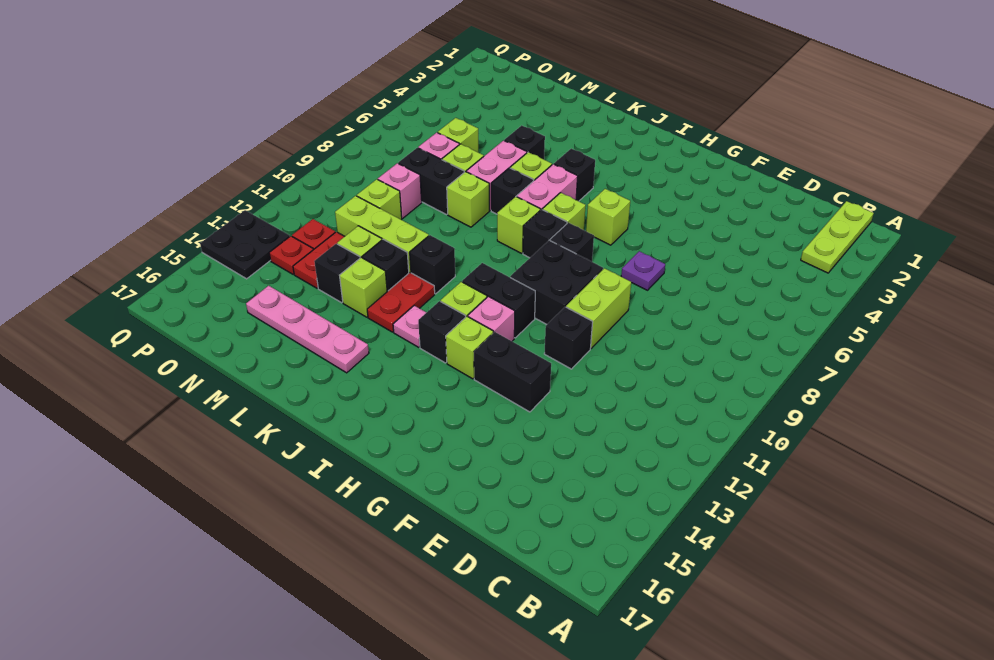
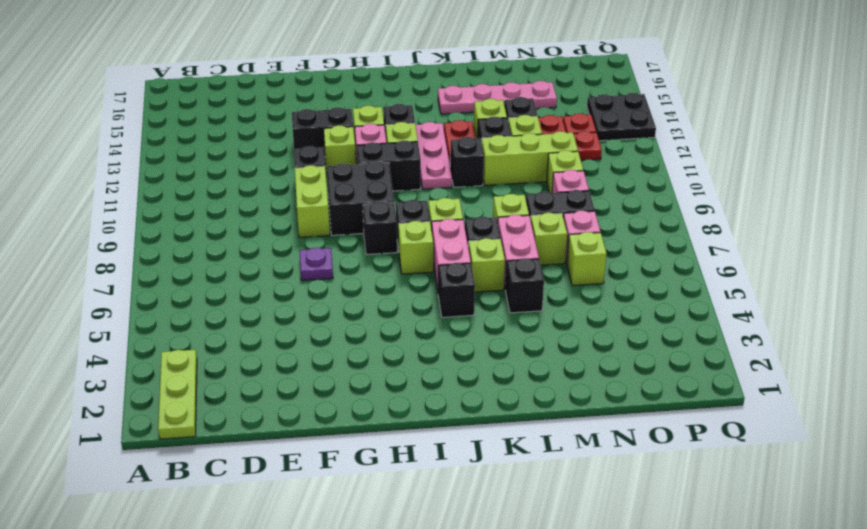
lime 1x1 brick [586,189,630,245] -> lime 1x1 brick moved to [324,125,356,172]
pink 1x1 plate [393,306,427,347] -> pink 1x3 plate [415,122,452,189]

